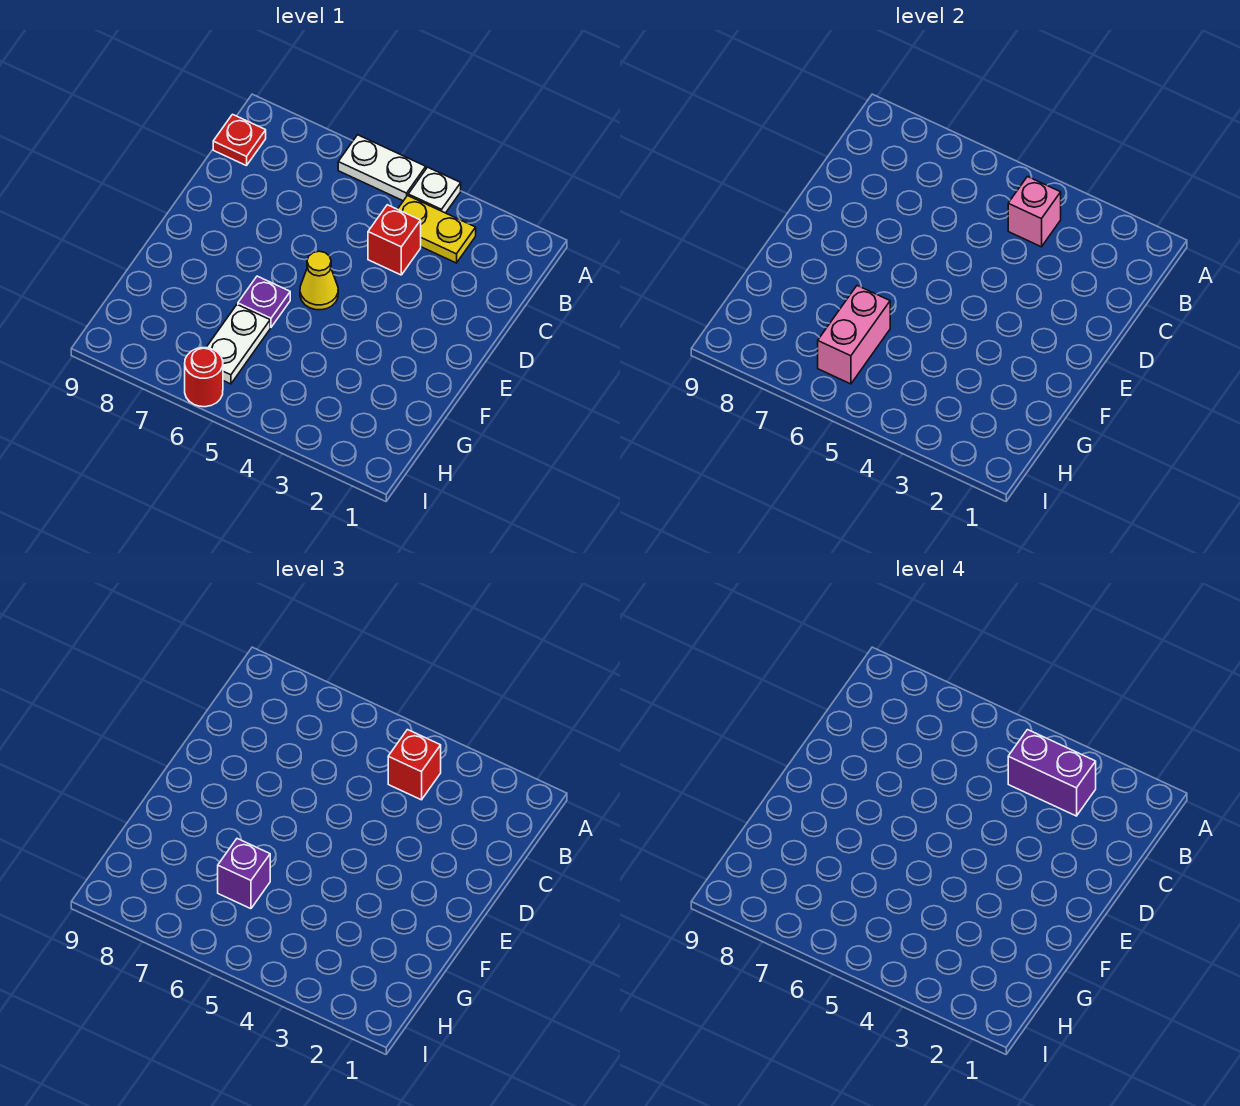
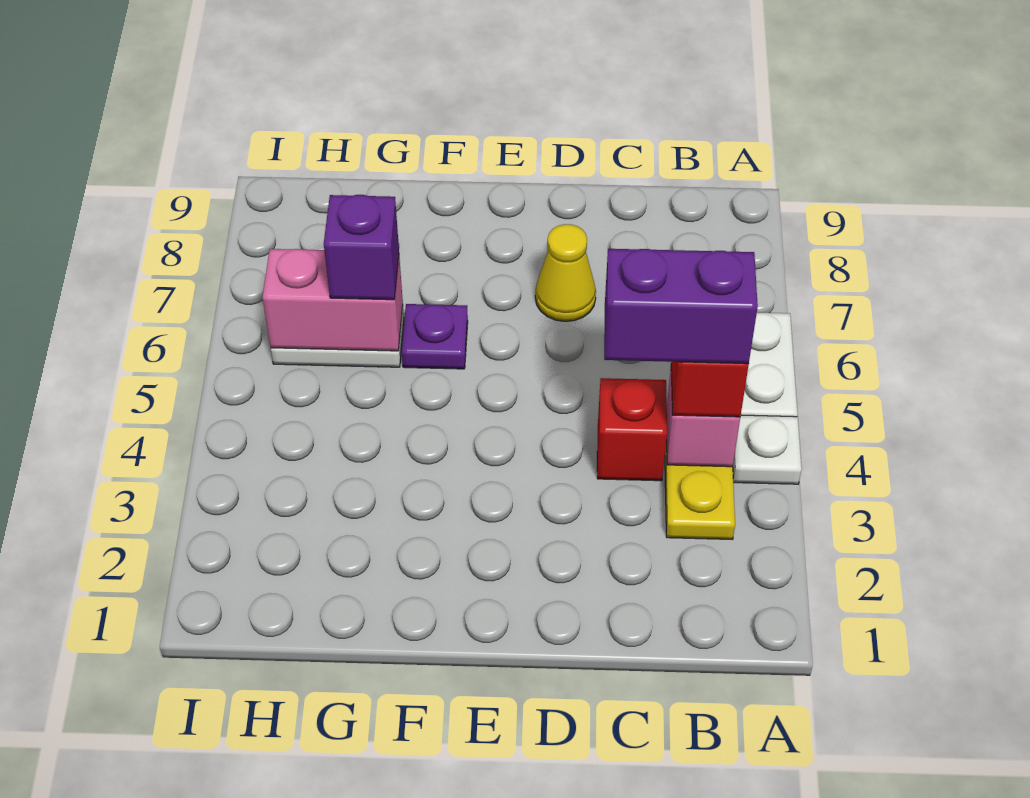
purple 1x2 brick [1008,730,1096,816] -> purple 1x2 brick turned to [604,249,758,364]
red 1x1 plate [213,114,266,166] -> none
yellow 1x1 cone [300,251,338,310] -> yellow 1x1 cone moved to [535,224,596,321]
red 1x1 round brick [185,348,223,407] -> none

